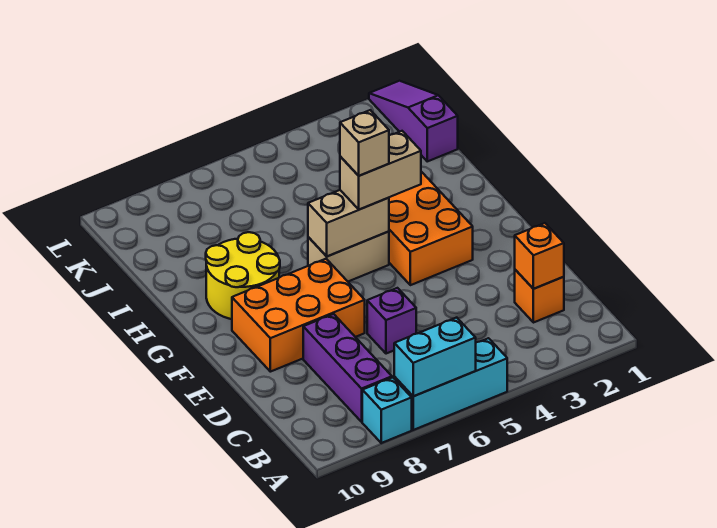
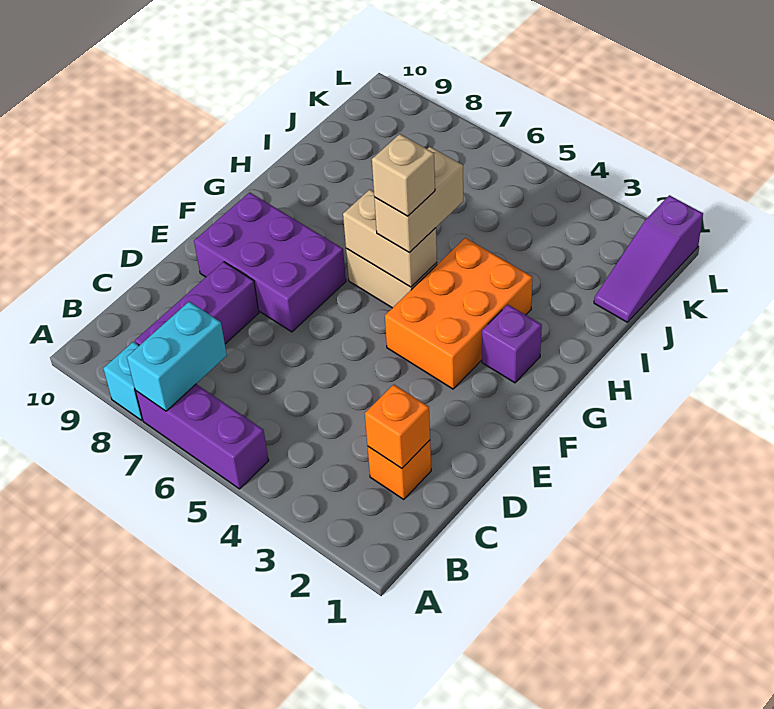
cyan 1x3 brick [394,338,507,430] -> purple 1x3 brick [135,384,269,489]
cyan 1x2 brick [394,318,476,396] -> cyan 1x2 brick turned to [127,302,227,411]
purple 1x1 brick [367,288,416,354] -> purple 1x1 brick moved to [482,305,542,383]
orange 2x3 brick [232,259,365,372] -> purple 2x3 brick [194,192,346,332]
tan 1x2 brick [340,131,421,210] -> tan 1x2 brick turned to [374,147,463,253]
yellow 2x2 round brick [206,232,280,319] -> none
purple 1x3 slope [369,81,458,161] -> purple 1x3 slope turned to [594,195,703,322]

